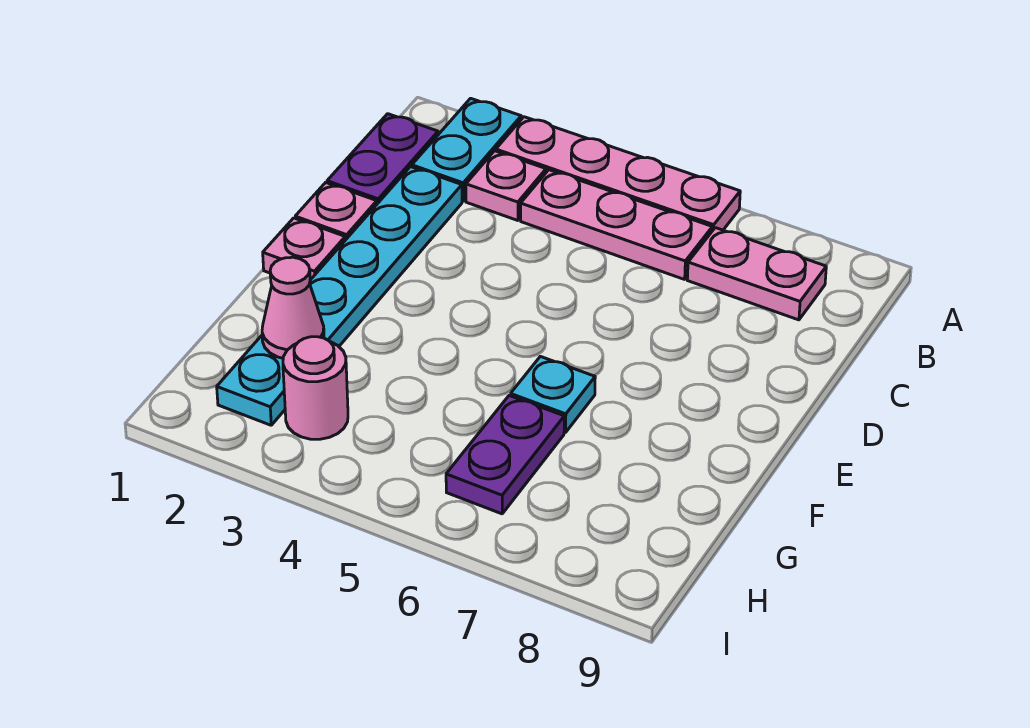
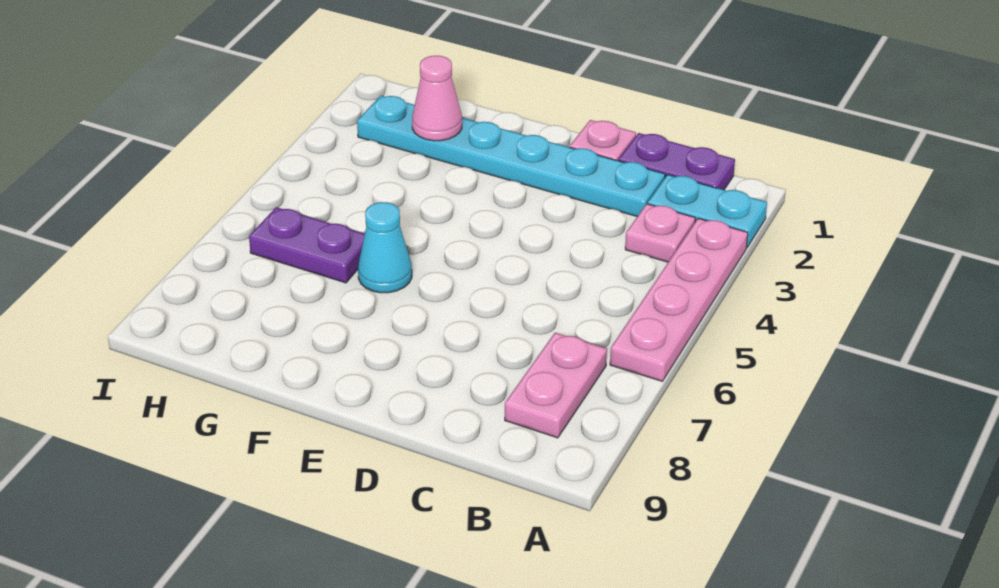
pink 1x3 plate [521,170,712,279] -> none
pink 1x1 plate [263,218,345,280] -> none
cyan 1x1 plate [511,356,595,432] -> cyan 1x1 cone [358,202,412,293]
pink 1x1 round brick [283,337,348,439] -> none

